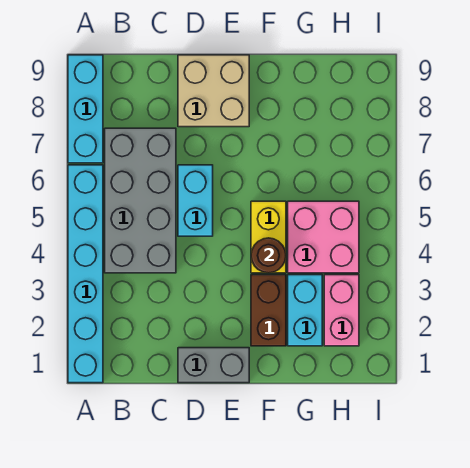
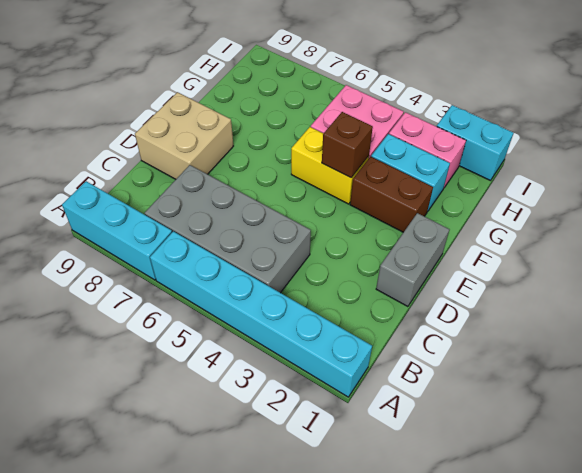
cyan 1x2 brick [178,165,213,236] -> cyan 1x2 brick moved to [437,105,513,181]
brown 1x1 round brick [251,238,286,273] -> brown 1x1 brick [322,112,373,178]

